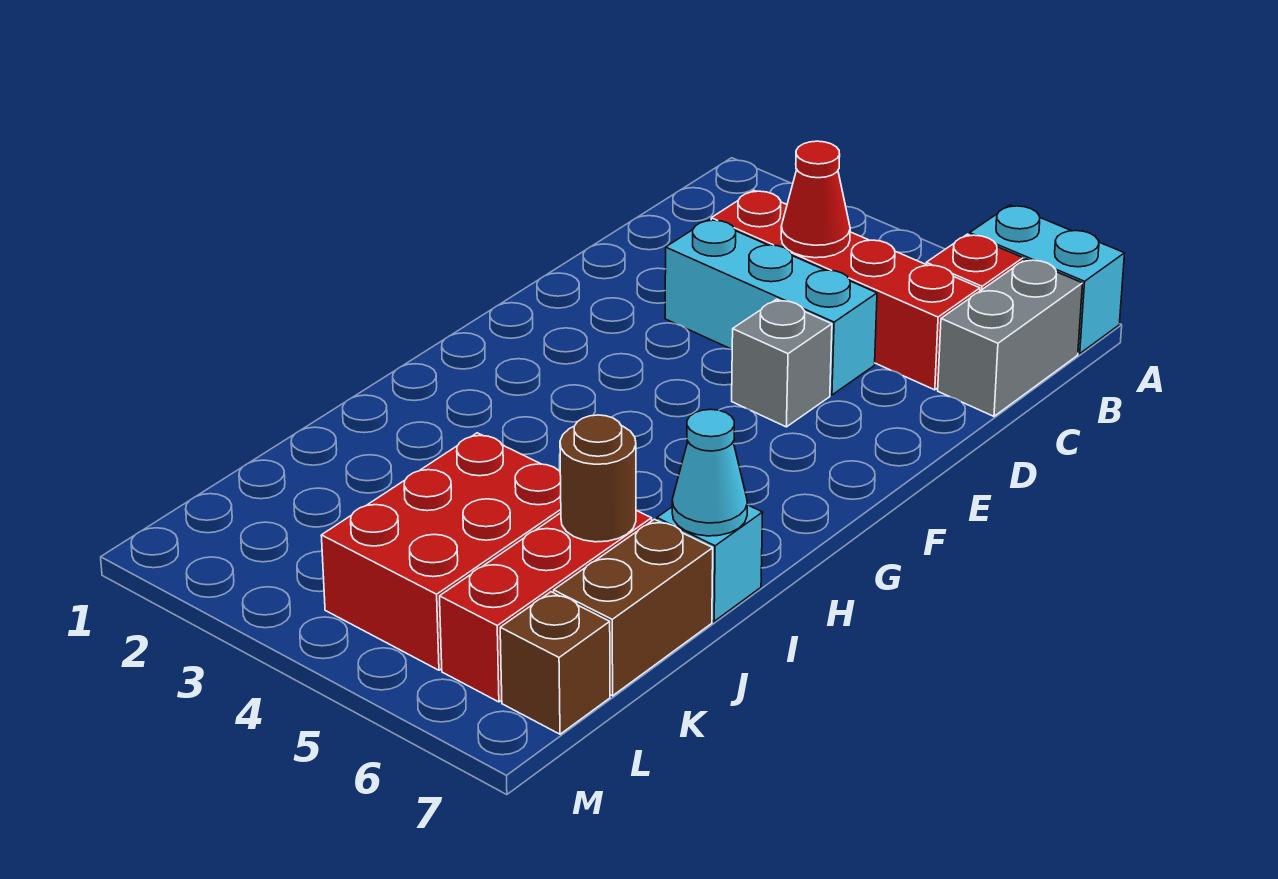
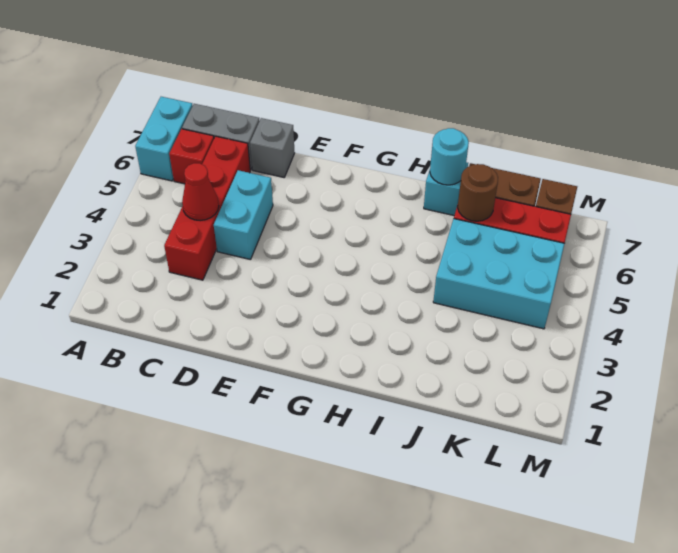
cyan 1x3 brick [665,219,877,395] -> cyan 1x2 brick [214,170,273,260]
grey 1x1 brick [732,299,832,427] -> grey 1x1 brick moved to [250,118,295,177]
cyan 1x1 cone [672,409,747,536] -> cyan 1x1 round brick [430,128,469,185]
red 2x3 brick [321,433,561,670] -> cyan 2x3 brick [433,219,564,329]

